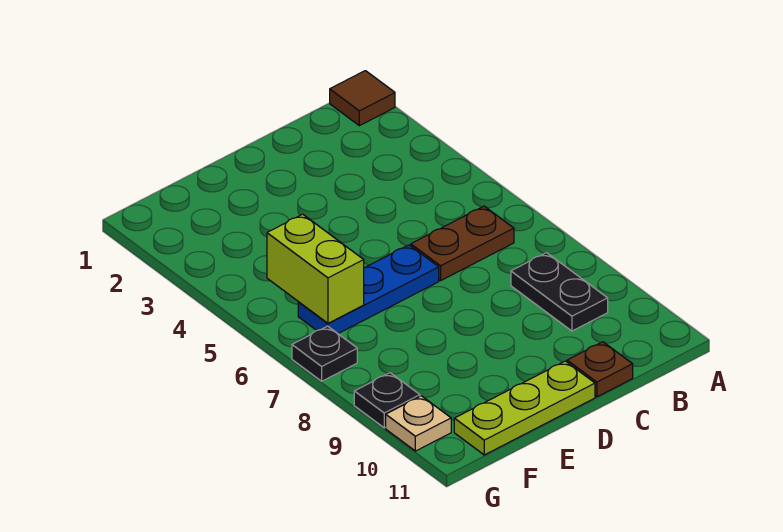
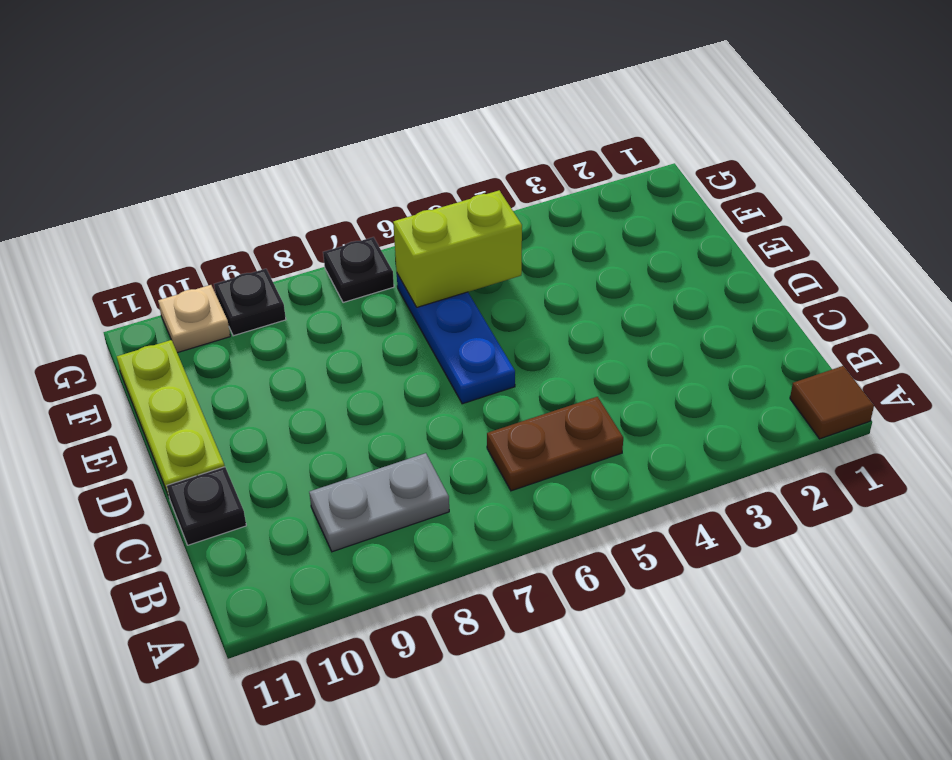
brown 1x2 plate [411,206,514,281] -> brown 1x2 plate turned to [487,397,623,491]
black 1x2 plate [511,253,608,331] -> grey 1x2 plate [309,453,449,552]
brown 1x1 plate [567,342,633,397] -> black 1x1 plate [167,467,246,545]

